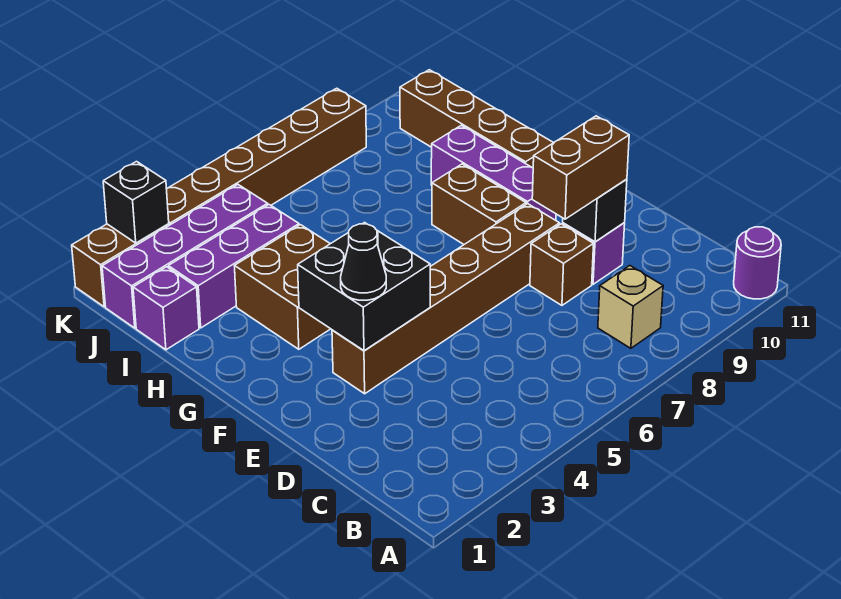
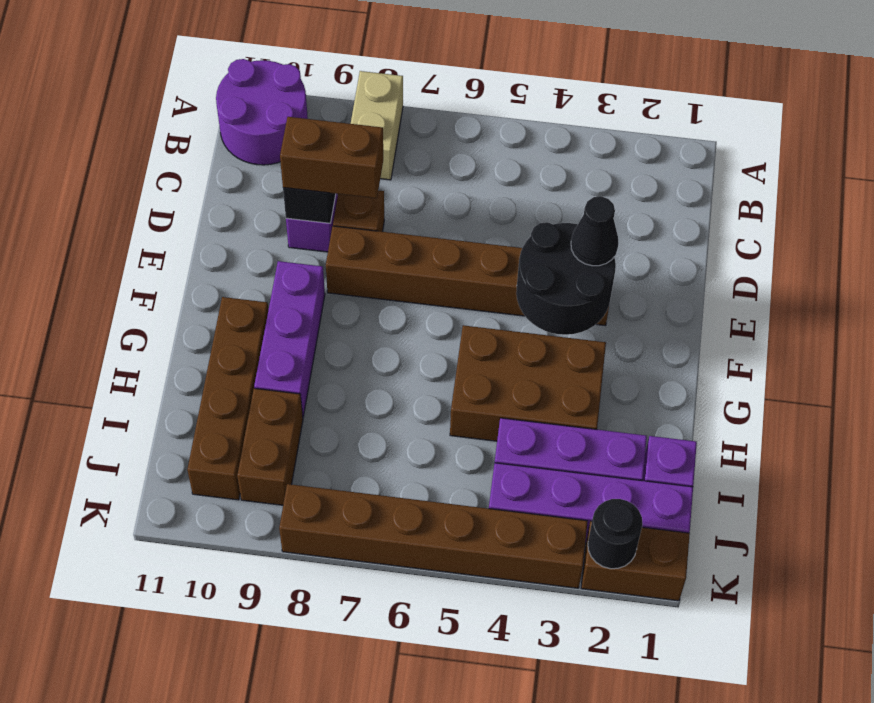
purple 1x1 round brick [734,227,781,299] -> purple 2x2 round brick [216,59,308,165]
tan 1x1 brick [598,266,663,348] -> tan 1x2 brick [351,71,403,180]
black 2x2 brick [298,223,430,351] -> black 2x2 round brick [516,222,616,335]
brown 1x2 brick [432,164,526,244] -> brown 1x2 brick moved to [237,388,303,505]
brown 2x2 brick [235,225,330,349] -> brown 2x3 brick [450,325,606,441]
black 1x1 brick [103,162,169,243] -> black 1x1 round brick [588,499,643,569]

